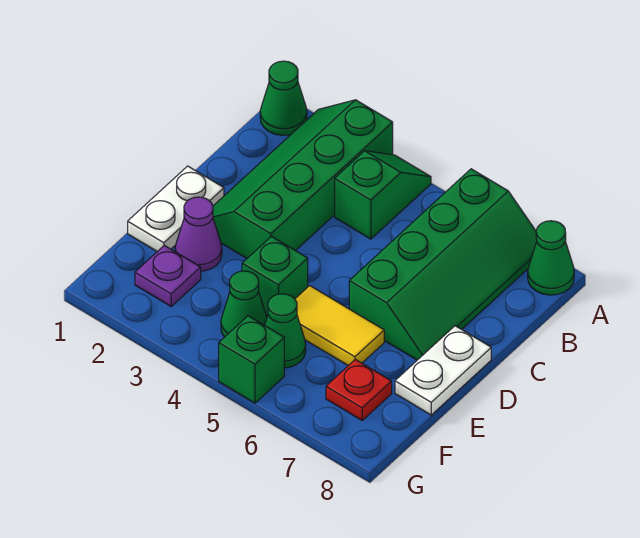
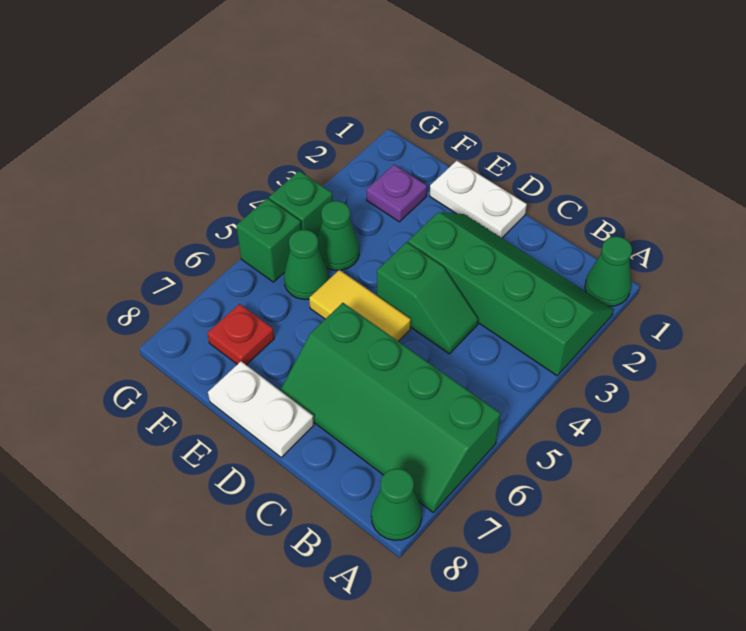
green 1x2 slope [335,151,431,239] -> green 1x2 slope moved to [377,242,478,354]
purple 1x1 cone [175,197,222,271] -> none
green 1x1 brick [242,236,308,316] -> green 1x1 brick moved to [269,171,333,237]
yellow 1x2 tile [295,286,384,366] -> yellow 1x2 tile turned to [309,270,411,341]

